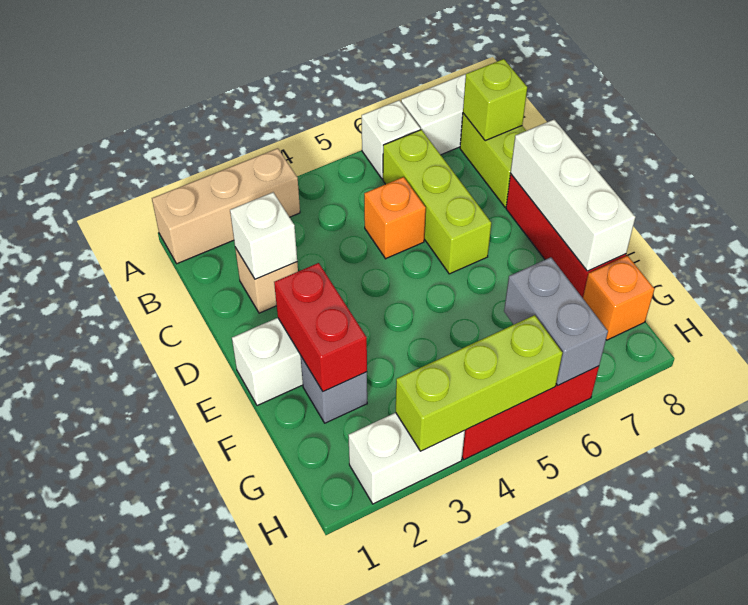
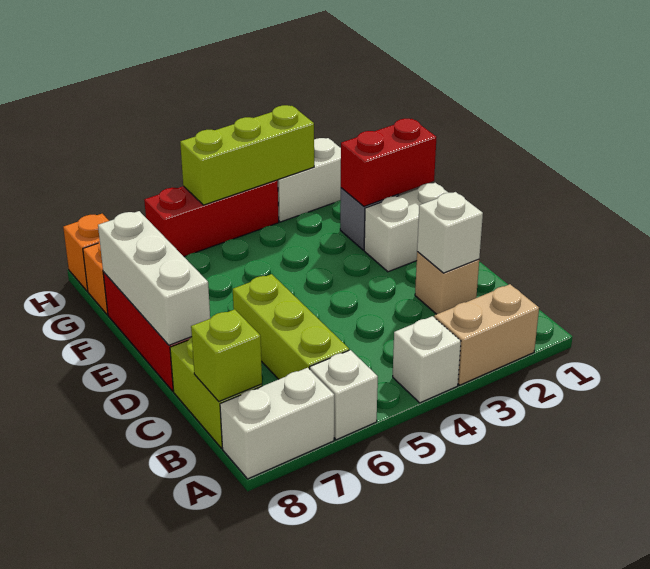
tan 1x3 brick [152,148,300,264] -> tan 1x2 brick [434,284,539,385]
none -> white 1x1 brick [393,316,461,403]
orange 1x1 brick [364,177,426,259] -> orange 1x1 brick moved to [63,214,109,291]
red 1x2 brick [274,263,367,392] -> red 1x2 brick turned to [341,119,436,206]
grey 1x2 brick [504,257,608,385] -> none

